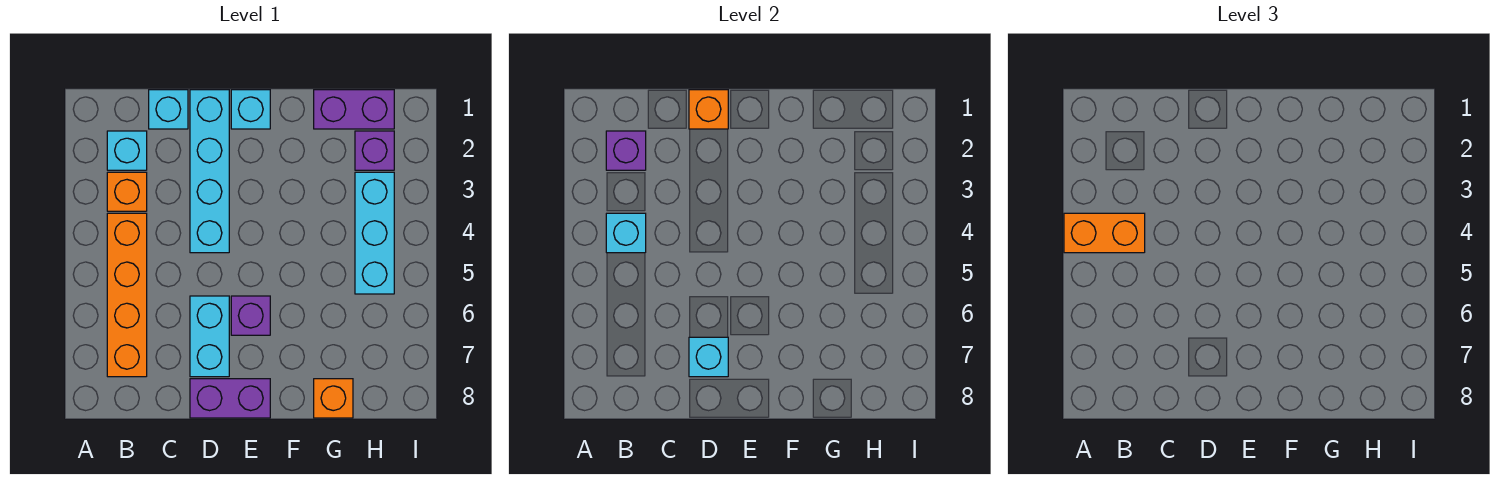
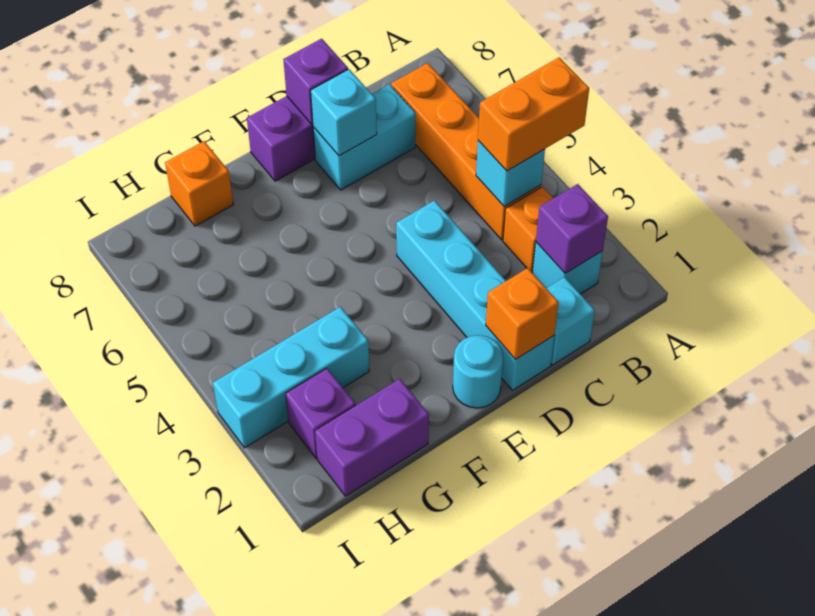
cyan 1x2 brick [190,296,229,377] -> cyan 1x2 brick turned to [313,84,416,190]
cyan 1x1 brick [231,90,270,129] -> cyan 1x1 round brick [453,335,503,408]
purple 1x1 brick [231,296,270,335] -> purple 1x1 brick moved to [283,39,348,124]
cyan 1x3 brick [355,172,394,294] -> cyan 1x3 brick turned to [213,307,369,448]

